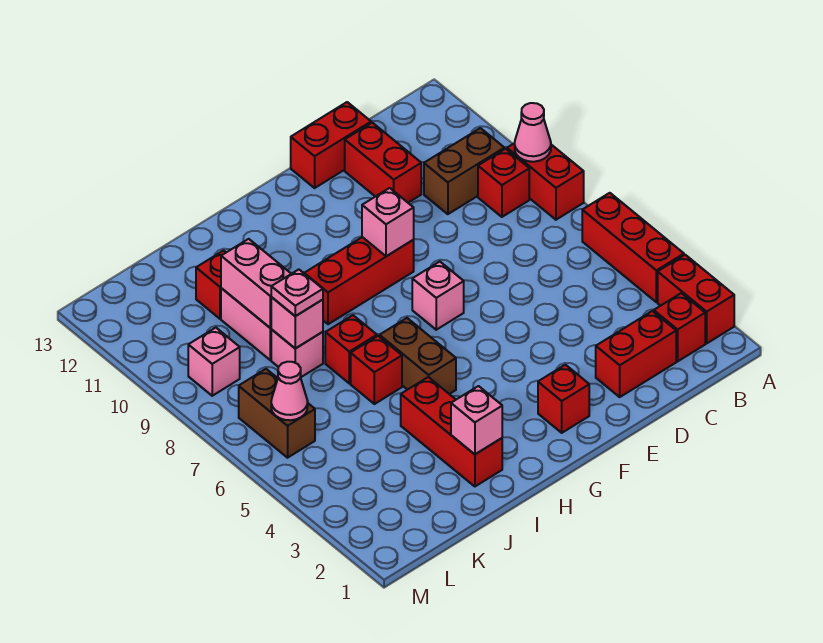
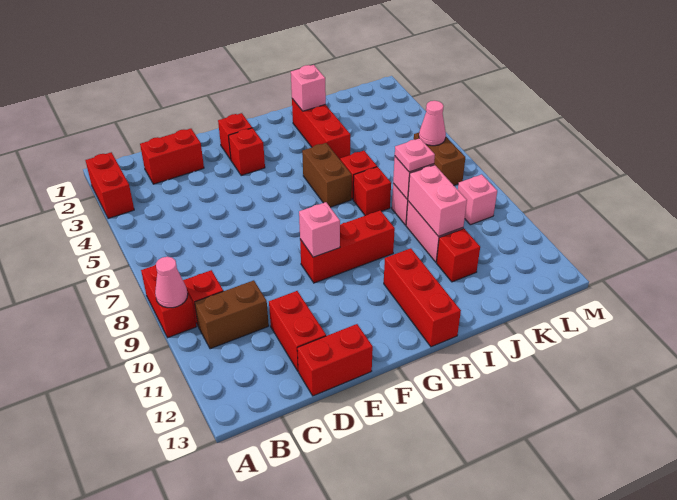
red 1x3 brick [582,193,684,302] -> red 1x3 brick moved to [384,248,461,347]
red 1x1 brick [654,293,705,361] -> red 1x1 brick moved to [229,128,265,176]
pink 1x1 brick [412,262,464,330] -> none

